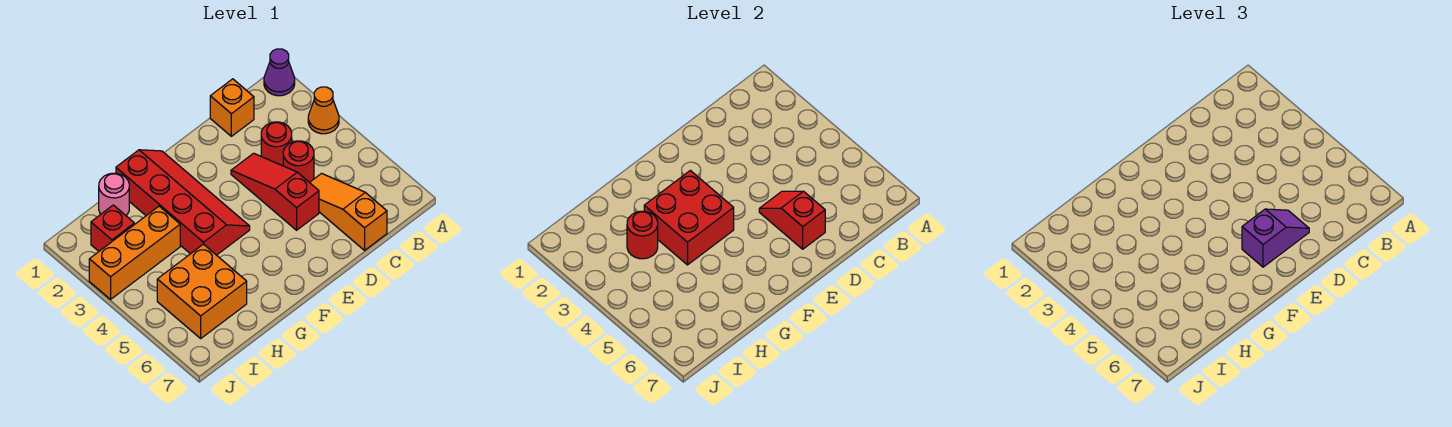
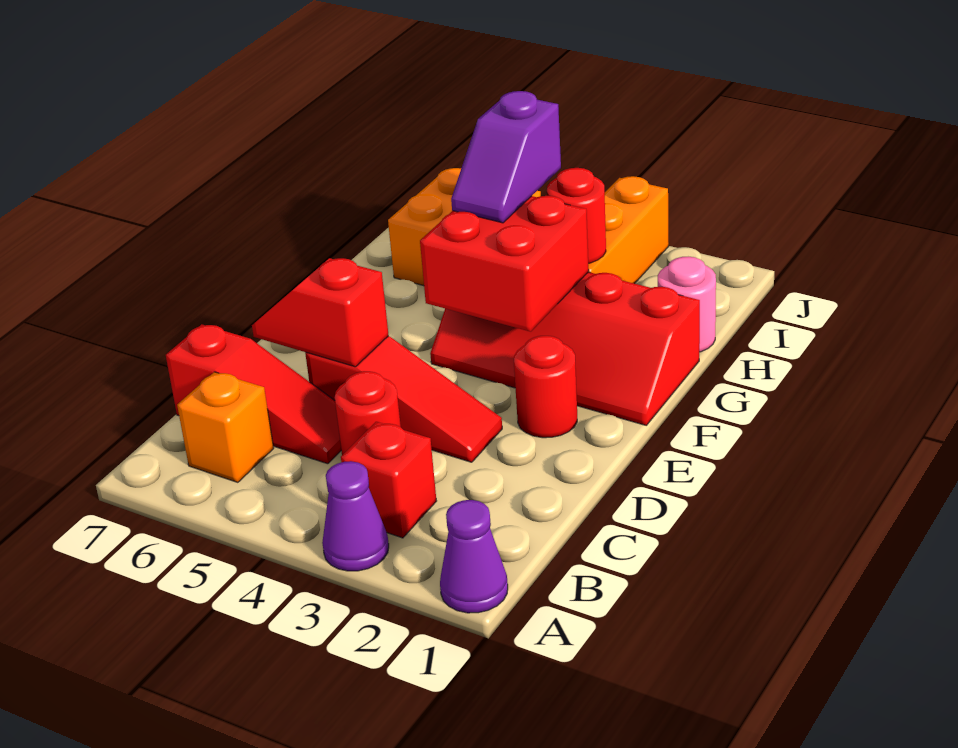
orange 1x1 cone [308,87,339,134] -> purple 1x1 cone [322,461,389,571]
orange 1x1 brick [210,79,254,136] -> orange 1x1 brick moved to [177,372,274,482]
red 1x1 round brick [261,122,292,166] -> red 1x1 round brick moved to [514,336,577,438]
orange 1x3 slope [309,174,387,250] -> red 1x3 slope [166,324,341,464]
red 1x2 slope [759,191,825,249] -> red 1x2 slope turned to [252,258,389,367]
purple 1x2 slope [1242,209,1309,267] -> purple 1x2 slope moved to [451,91,561,223]
red 1x1 brick [91,205,134,251] -> red 1x1 brick moved to [341,422,436,538]

